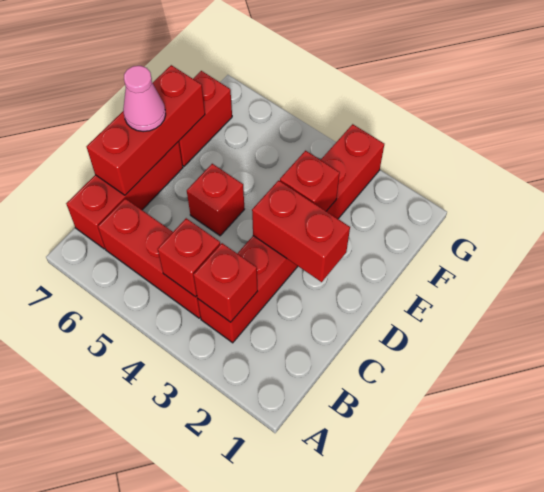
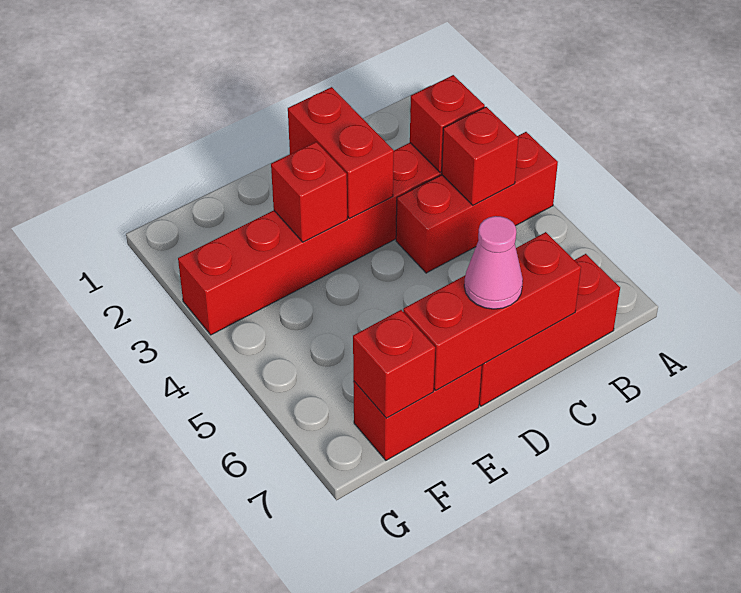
red 1x3 brick [98,198,200,318] -> red 1x3 brick turned to [396,132,558,273]
red 1x1 brick [187,164,244,236] -> red 1x1 brick moved to [353,310,435,418]

